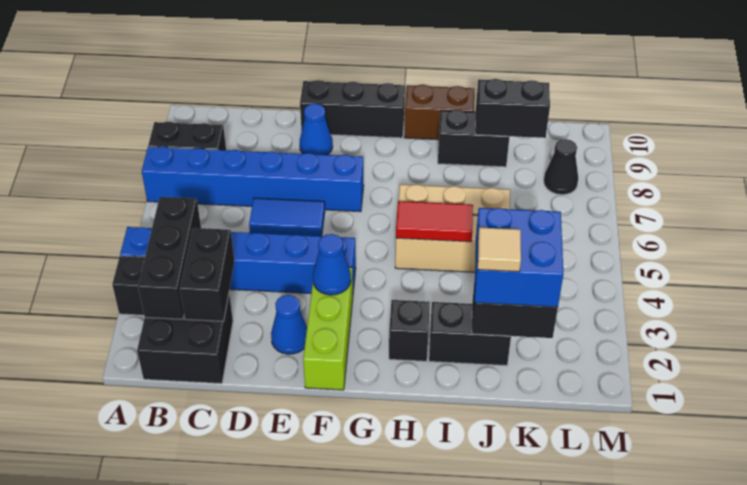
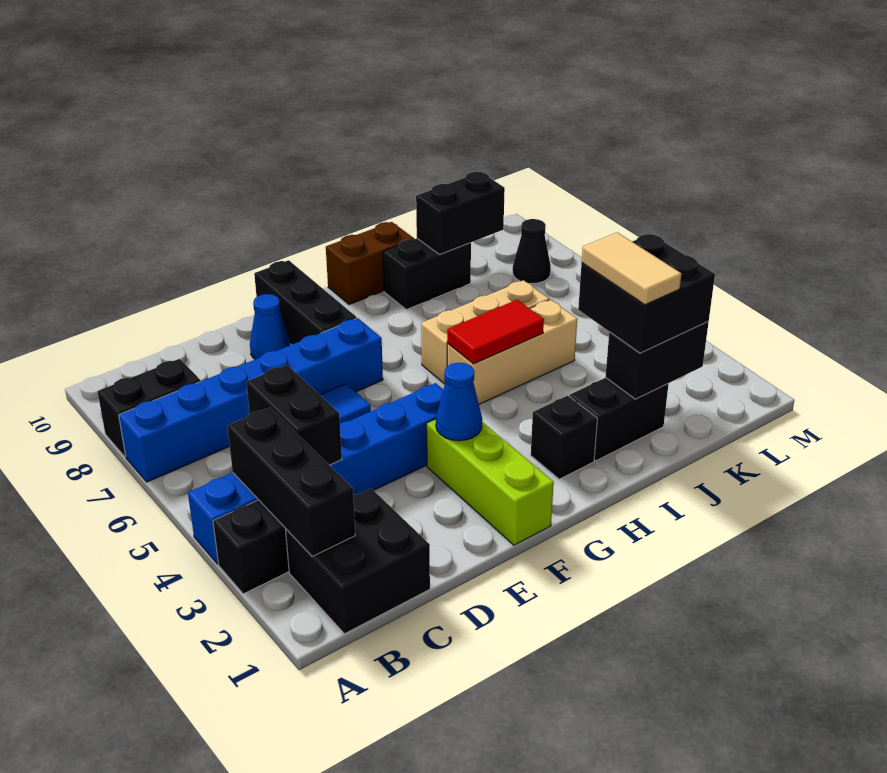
black 1x2 brick [180,228,234,321] -> black 1x2 brick moved to [246,365,342,465]
blue 1x1 cone [271,295,307,354] -> none
black 1x3 brick [300,80,405,138] -> black 1x3 brick turned to [254,260,357,345]
blue 2x2 brick [475,208,563,307] -> black 2x2 brick [578,234,715,353]
tan 1x1 tile [478,227,521,272] -> tan 1x2 tile [582,232,682,305]

